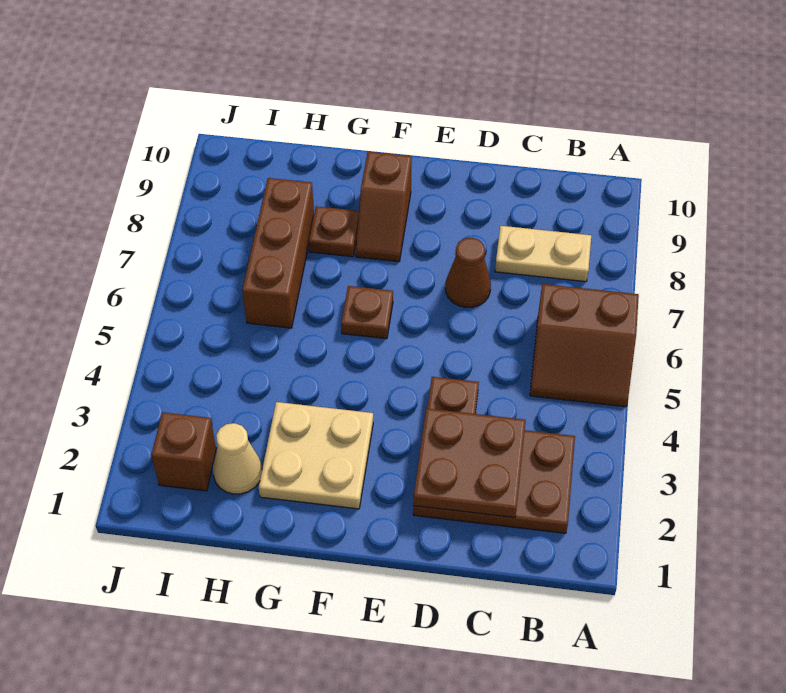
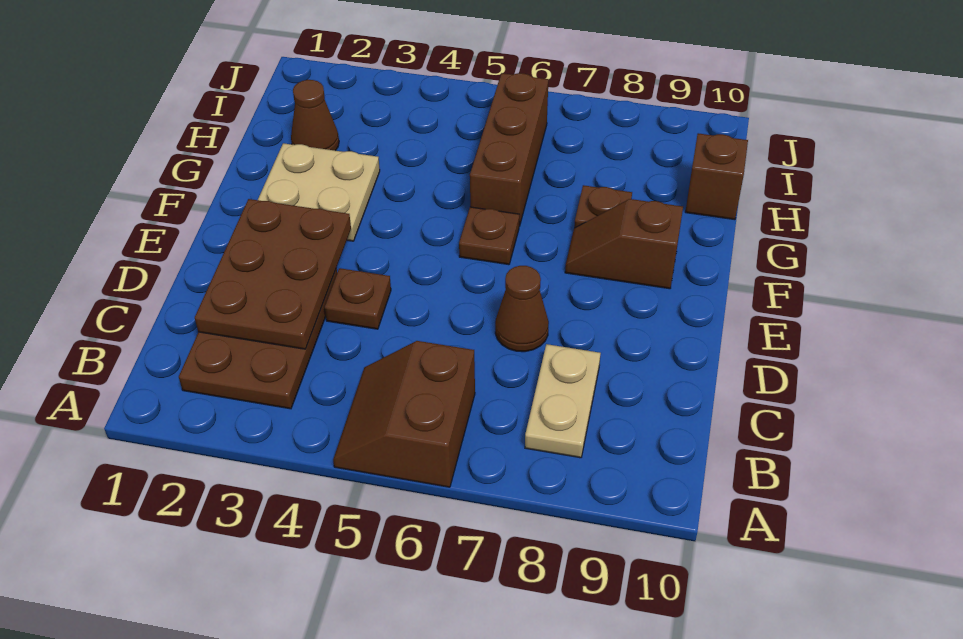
brown 2x2 plate [413,408,526,518] -> brown 2x3 plate [195,199,351,349]
tan 1x1 cone [213,423,262,494] -> brown 1x1 cone [291,80,339,151]
brown 1x3 brick [242,178,314,328] -> brown 1x3 brick turned to [470,73,548,226]
brown 1x1 brick [151,412,216,491] -> brown 1x1 brick moved to [685,133,748,220]

